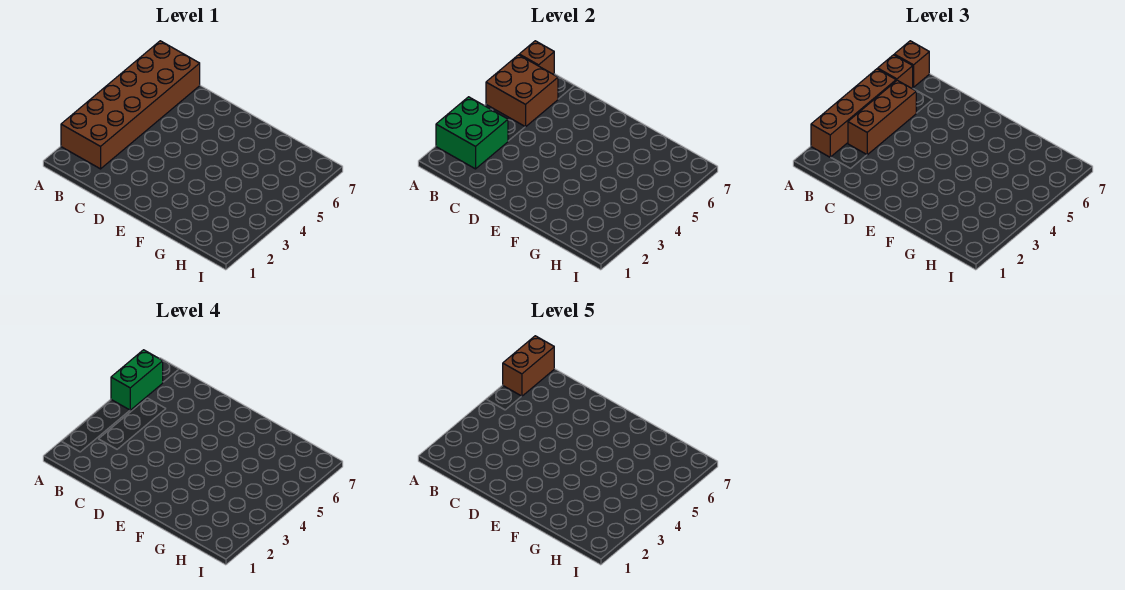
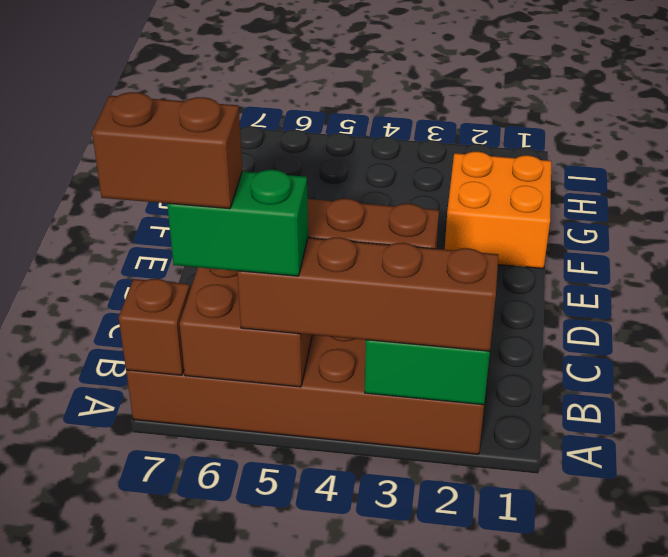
brown 1x1 brick [878,55,913,88] -> none
brown 1x1 brick [894,41,929,87] -> none
none -> orange 2x2 brick [445,152,551,268]

